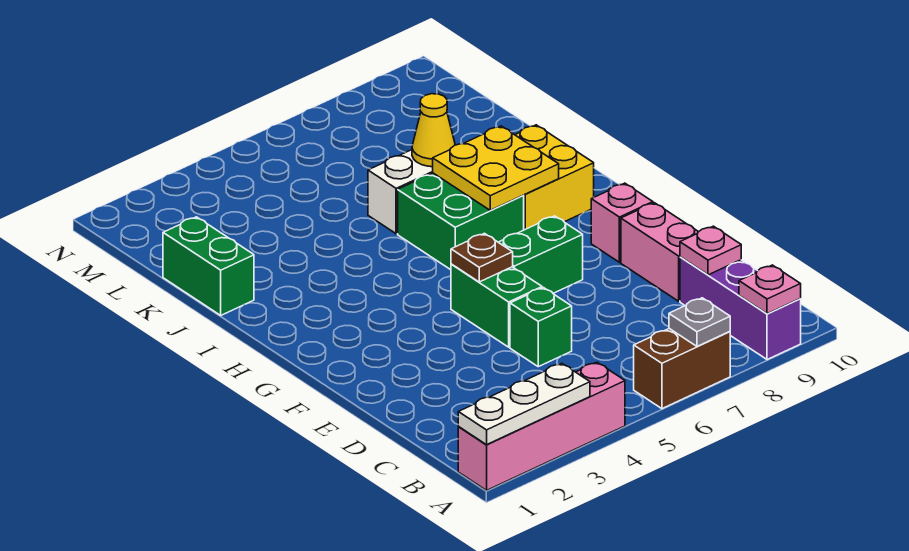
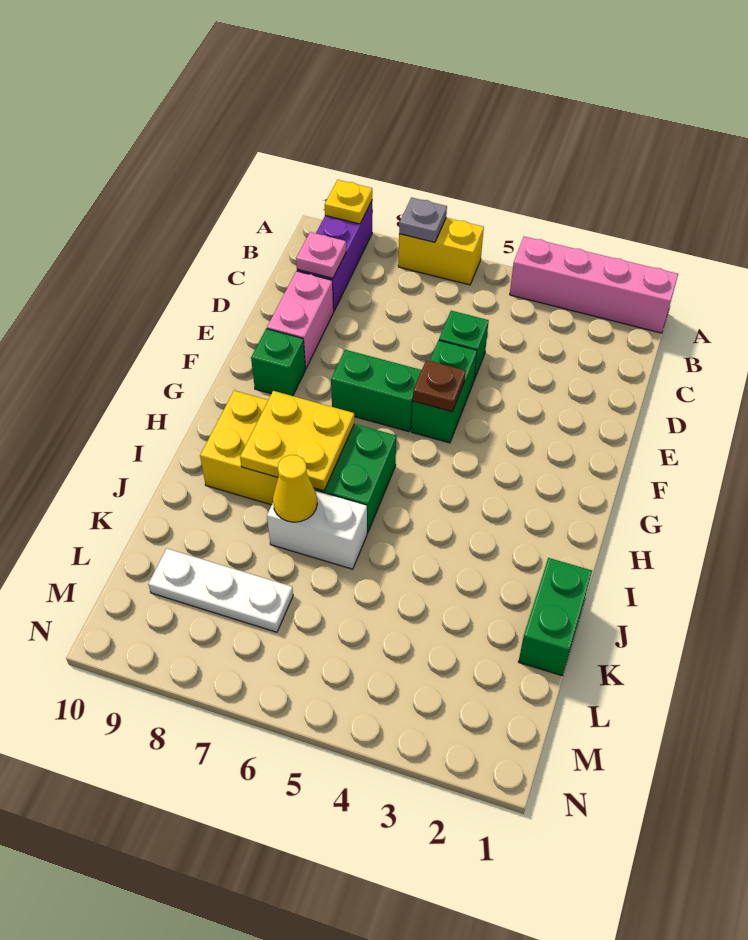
white 1x3 plate [458,363,590,445] -> white 1x3 plate moved to [148,549,293,632]
brown 1x2 brick [634,329,730,409] -> yellow 1x2 brick [398,218,484,285]
pink 1x1 plate [739,265,801,314] -> yellow 1x1 plate [325,180,372,224]
pink 1x1 brick [591,183,653,262] -> green 1x1 brick [251,329,305,396]

